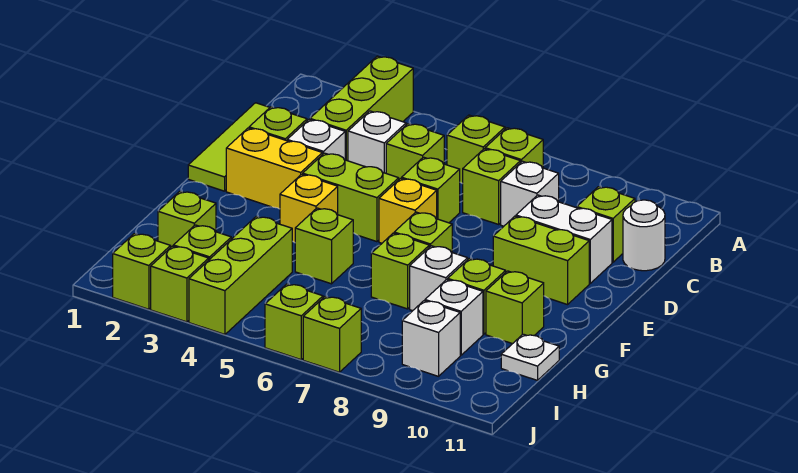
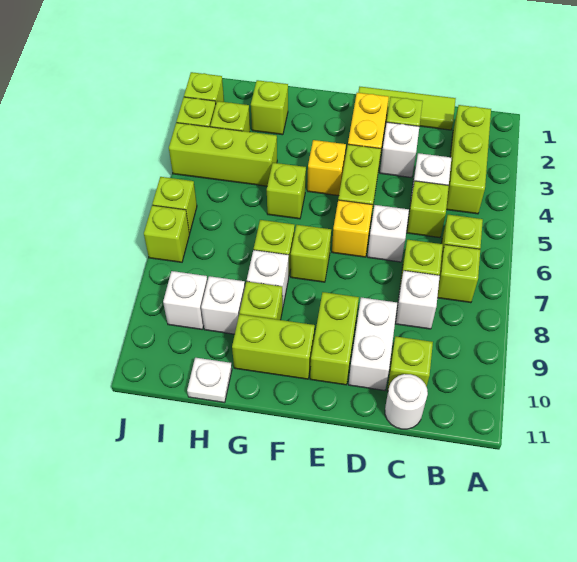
lime 1x3 brick [310,56,413,161] -> lime 1x3 brick turned to [446,105,491,214]
lime 1x1 brick [402,157,460,223] -> white 1x1 brick [367,205,409,262]
lime 1x1 brick [486,271,544,344] -> lime 1x2 brick [232,314,315,379]

